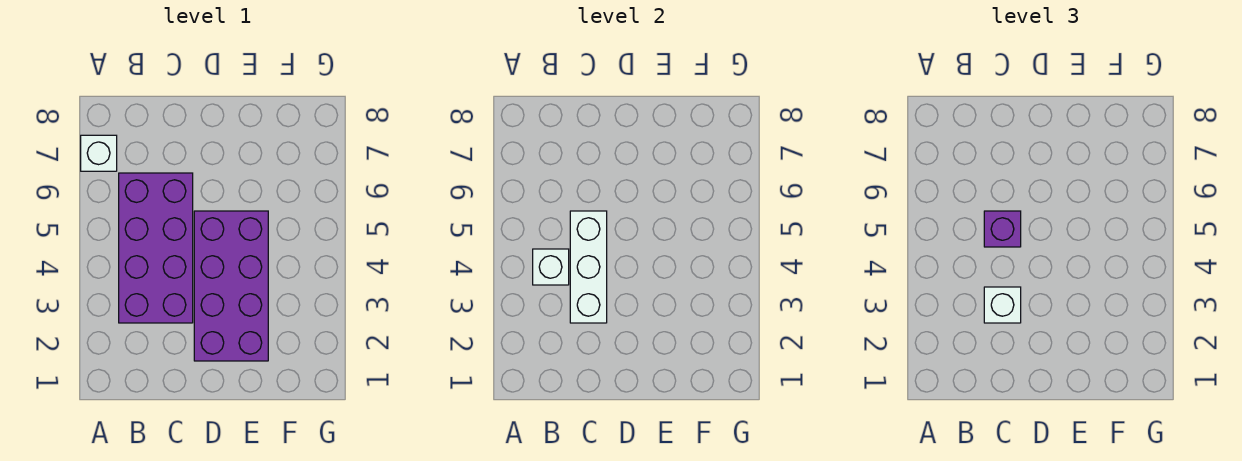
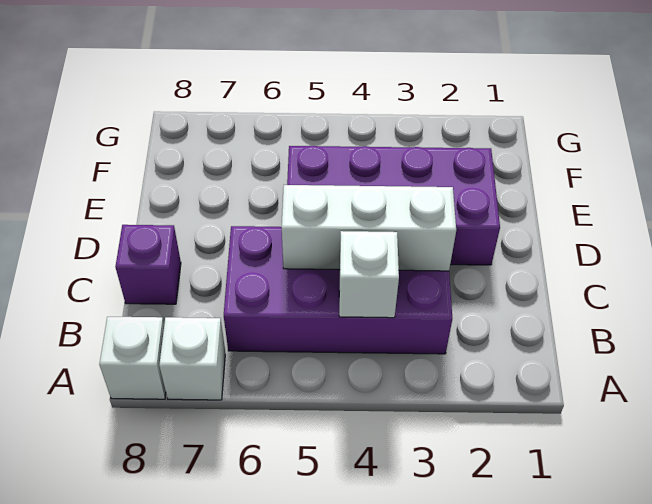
white 1x1 brick [984,287,1021,323] -> white 1x1 brick moved to [99,317,166,399]
purple 1x1 brick [984,211,1021,247] -> purple 1x1 brick moved to [115,225,181,304]

